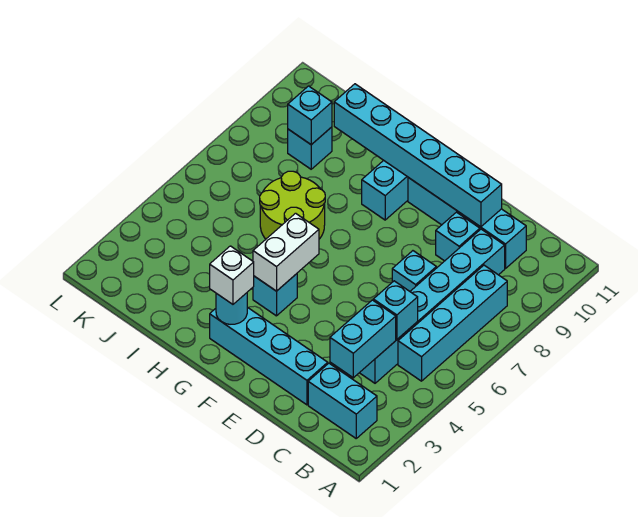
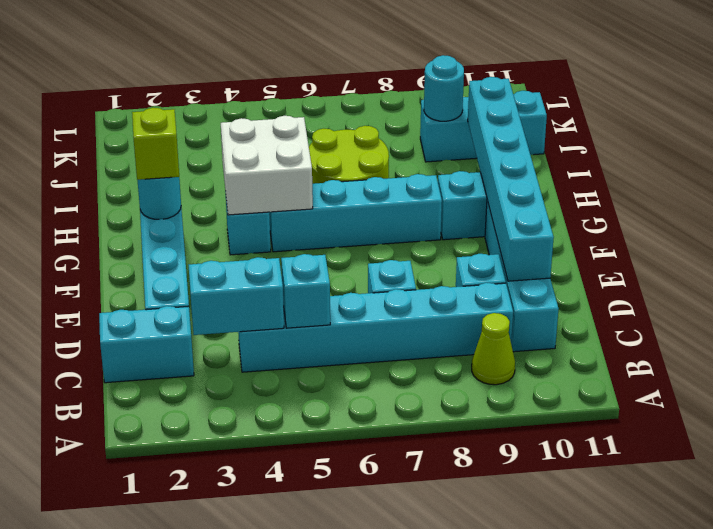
cyan 1x2 brick [308,363,377,438] -> cyan 1x2 brick turned to [99,306,194,383]
cyan 1x4 brick [398,265,507,381] -> cyan 1x4 brick moved to [269,174,442,252]
none -> lime 1x1 cone [472,313,515,385]
white 1x1 brick [210,246,254,304] -> lime 1x1 brick [132,108,179,180]
white 1x2 brick [253,213,319,291] -> white 2x2 brick [221,116,313,215]
cyan 1x1 brick [288,127,332,169] -> cyan 1x3 brick [420,91,547,162]
cyan 1x1 brick [288,86,332,145] -> cyan 1x1 round brick [424,55,464,121]

